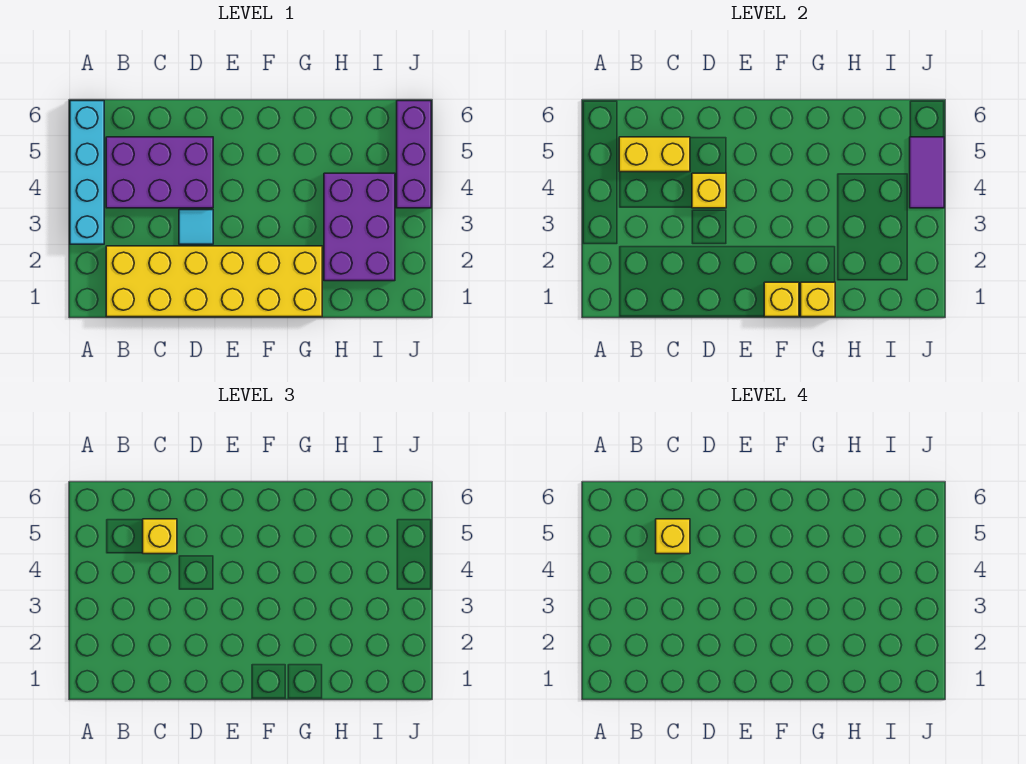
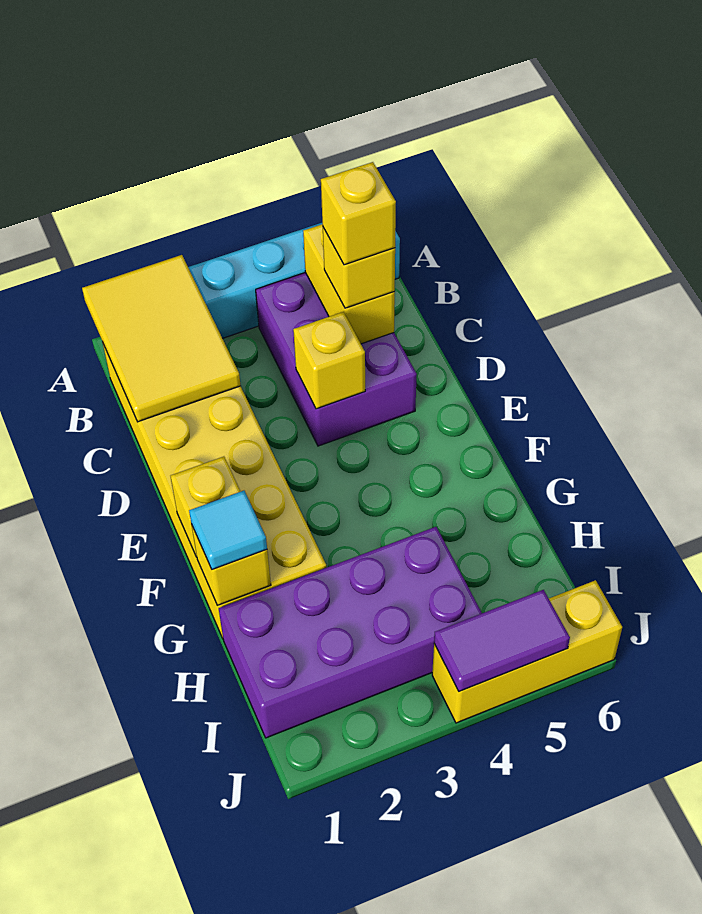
none -> yellow 2x3 tile [82,255,241,422]
cyan 1x1 tile [179,210,213,244] -> cyan 1x1 tile moved to [189,491,267,569]
purple 2x3 brick [324,173,395,281] -> purple 2x4 brick [219,527,482,738]
purple 1x3 brick [397,101,431,208] -> yellow 1x3 brick [432,580,622,723]

